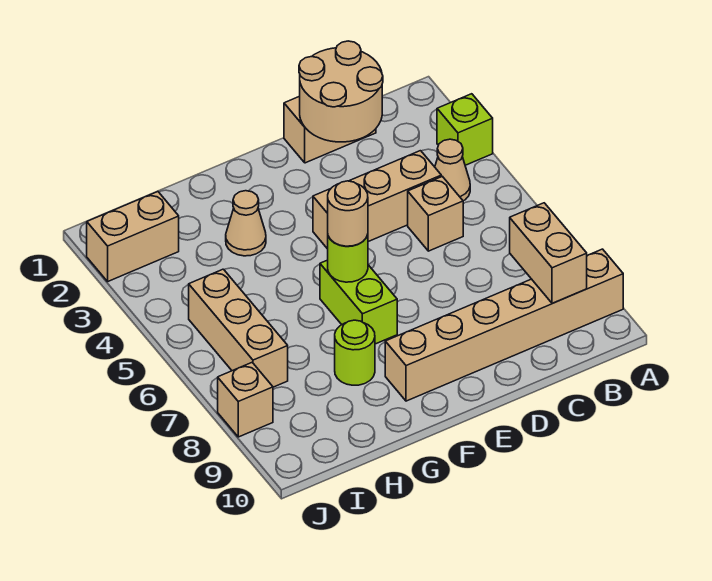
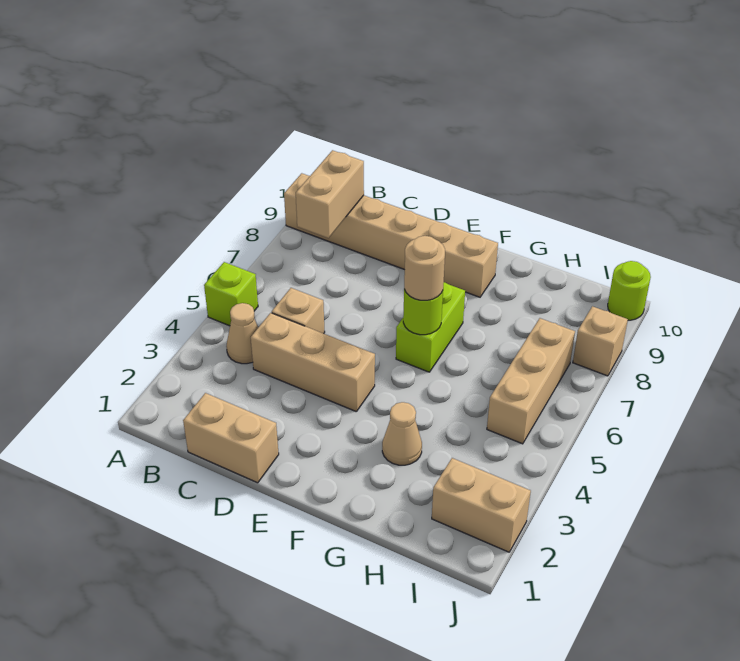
lime 1x1 brick [437,94,493,165] -> lime 1x1 brick moved to [204,262,258,326]
tan 2x2 round brick [299,41,383,142] -> none
lime 1x1 round brick [335,320,375,385] -> lime 1x1 round brick moved to [608,261,651,320]

